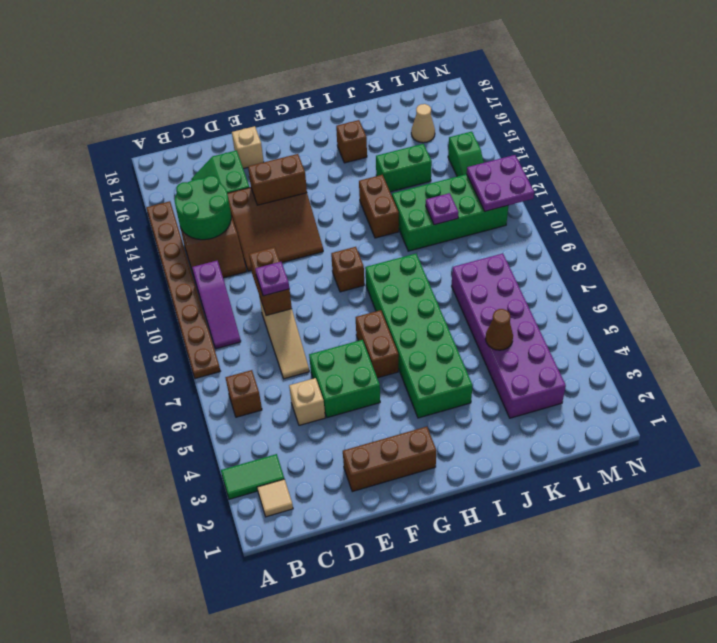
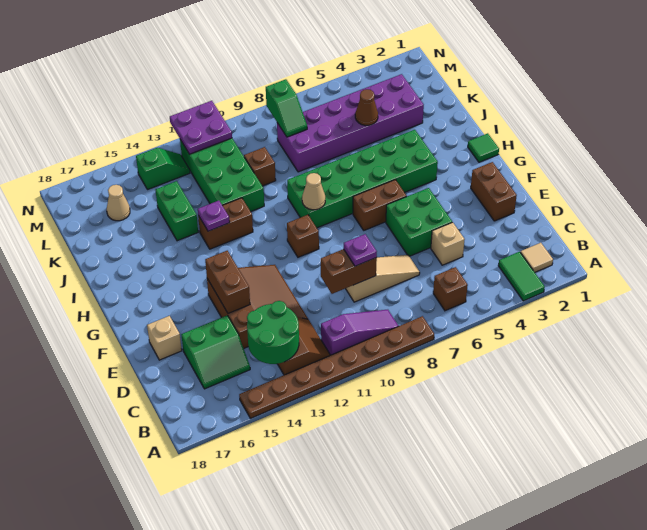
brown 1x3 brick [343,427,436,492] -> brown 1x2 brick [471,162,517,221]
none -> green 1x1 tile [468,133,499,162]
none -> tan 1x1 cone [302,173,325,210]
brown 1x1 brick [336,120,367,163] -> brown 1x1 brick moved to [244,147,276,186]
purple 1x1 plate [426,193,458,225] -> purple 1x1 plate moved to [198,201,230,231]
none -> green 1x2 slope [266,79,307,137]

